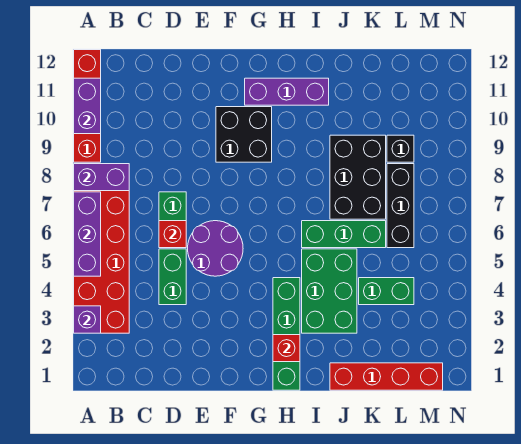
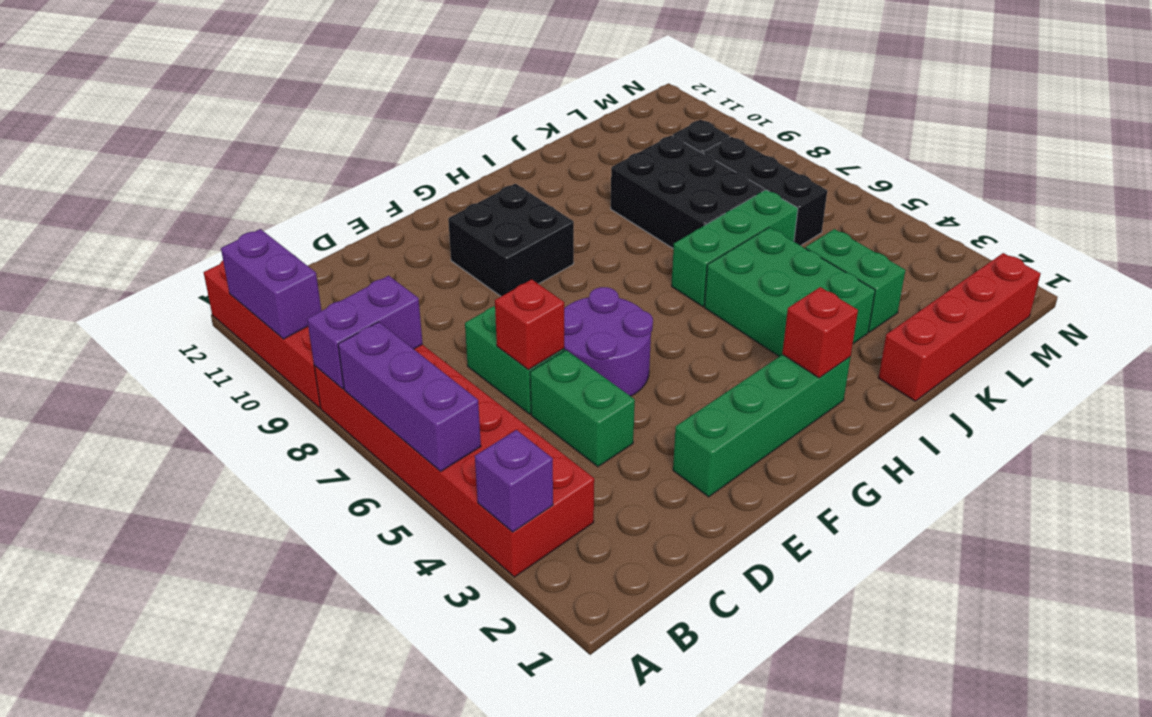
purple 1x3 brick [245,78,329,105] -> none
green 1x4 brick [273,278,300,390] -> green 1x4 brick turned to [673,355,851,497]
green 1x2 brick [359,278,414,305] -> green 1x2 brick turned to [805,229,905,332]

